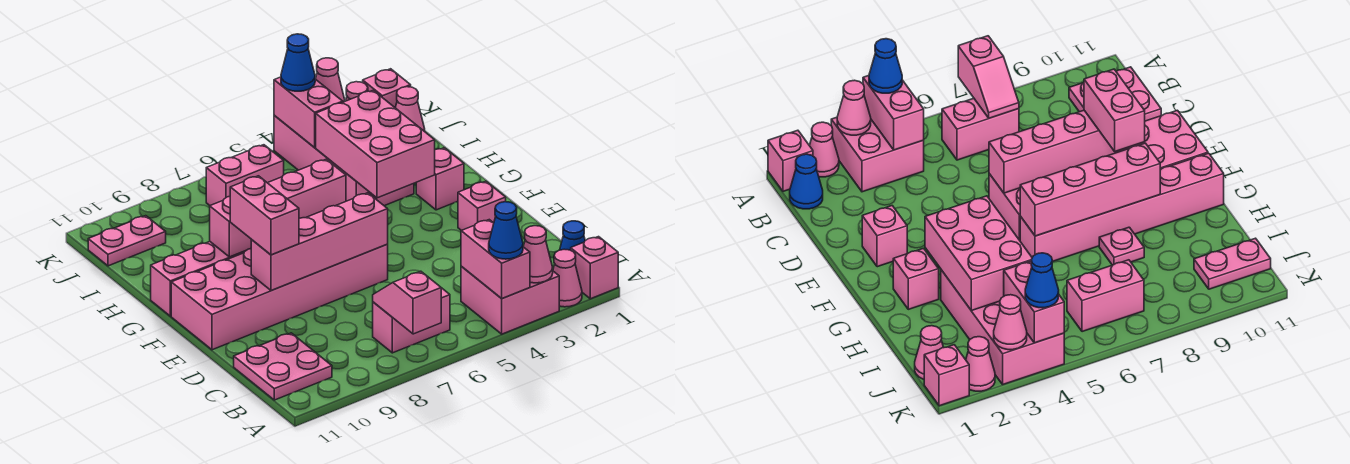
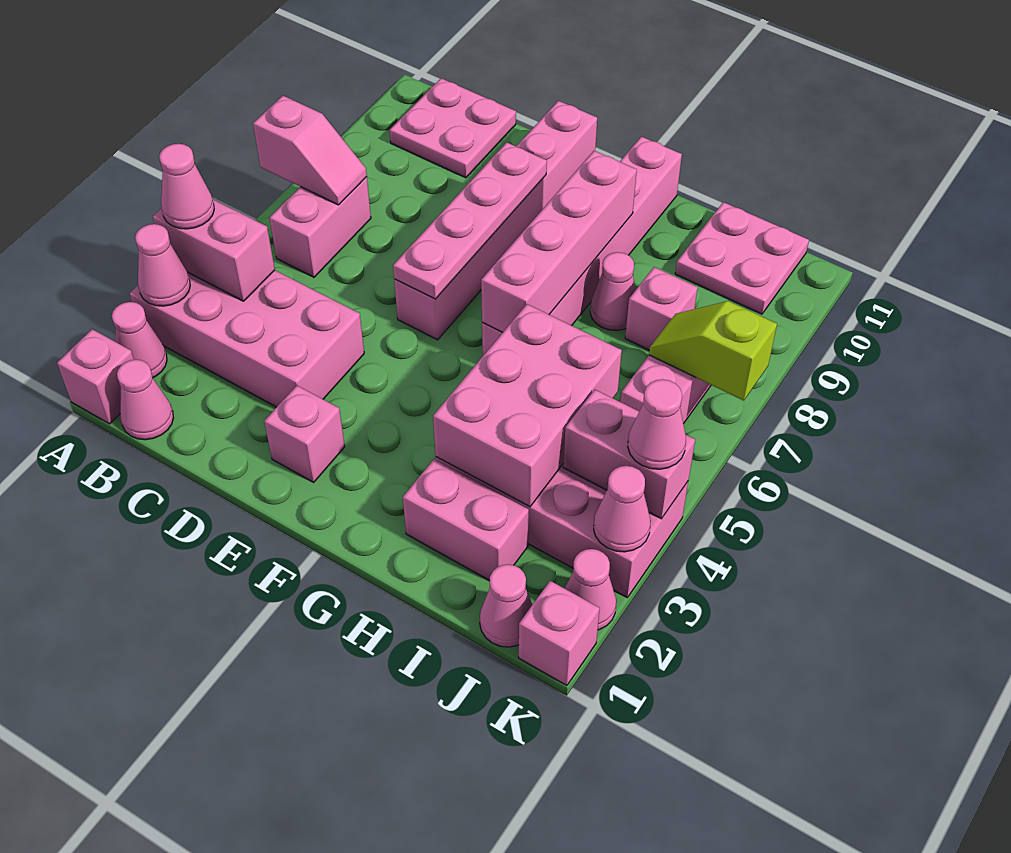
pink 2x2 brick [461,267,559,334] -> pink 2x4 brick [130,270,364,407]
blue 1x1 cone [489,202,523,259] -> pink 1x1 cone [159,144,214,229]
blue 1x1 cone [560,221,585,250] -> pink 1x1 cone [117,360,173,440]
pink 2x6 brick [171,245,388,350] -> pink 1x6 brick [394,101,597,340]
pink 1x4 brick [251,193,388,291] -> pink 1x4 plate [393,142,547,299]
pink 1x2 brick [230,176,299,255] -> pink 1x2 brick moved to [403,459,529,581]
pink 1x1 brick [416,148,464,210] -> pink 1x1 brick moved to [625,267,698,350]
pink 2x3 brick [316,90,435,198] -> pink 2x3 brick turned to [433,304,622,507]
pink 1x1 plate [1099,227,1144,265] -> pink 1x1 cone [590,252,636,331]
none -> lime 1x2 slope [649,301,777,401]
pink 1x2 plate [88,216,166,266] -> pink 2x2 plate [675,202,809,314]
blue 1x1 cone [281,34,315,91] -> pink 1x1 cone [628,379,686,469]

